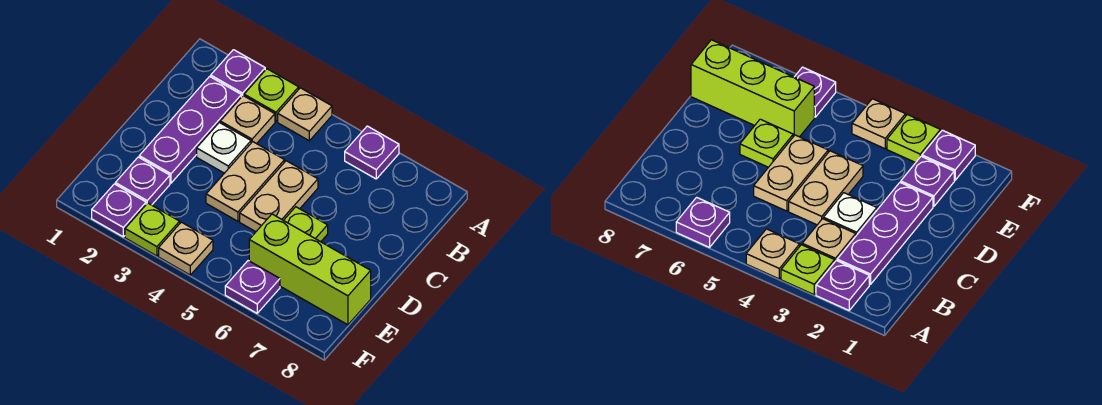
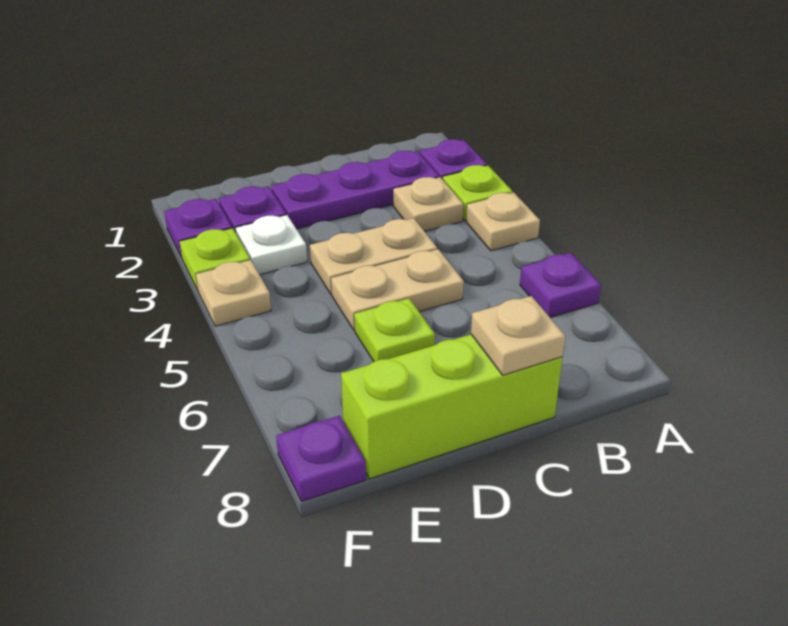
white 1x1 plate [197,122,251,173] -> white 1x1 plate moved to [236,215,307,275]
none -> tan 1x1 plate [471,296,565,375]
lime 1x3 brick [249,214,371,325] -> lime 1x3 brick turned to [341,335,563,479]
purple 1x1 plate [225,261,280,313] -> purple 1x1 plate moved to [276,416,366,502]

